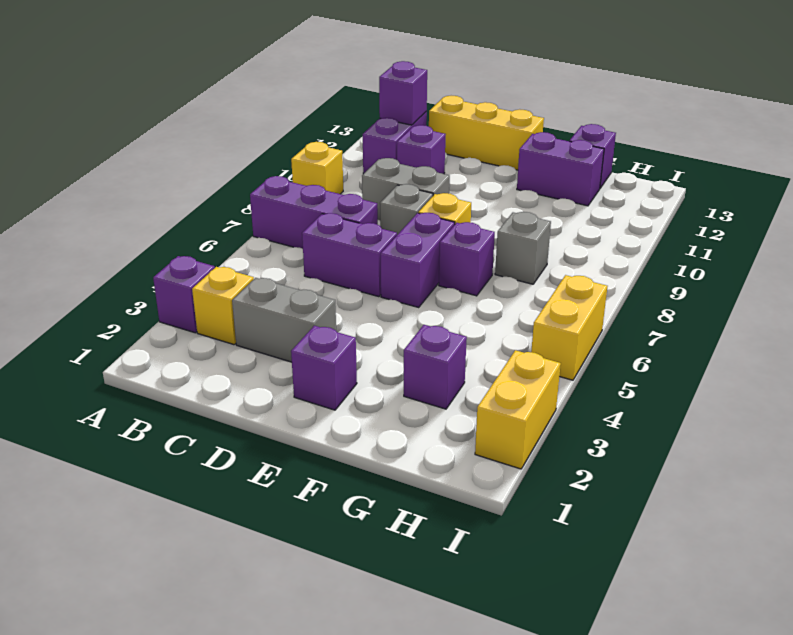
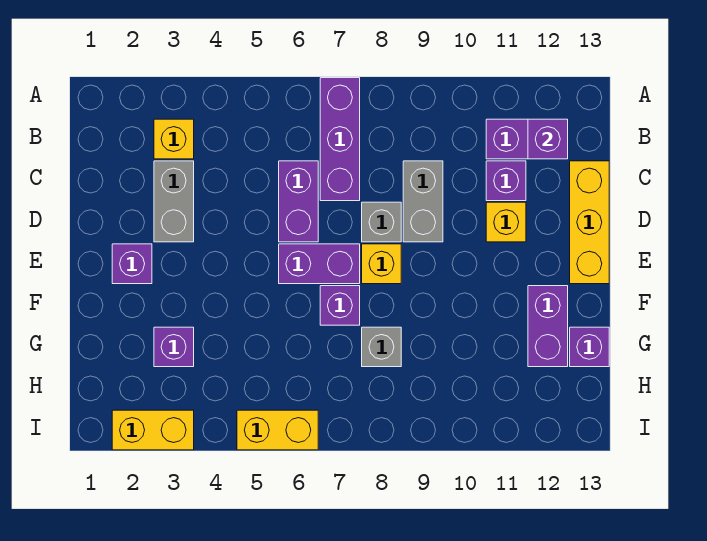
purple 1x1 brick [153,256,215,333] -> none
yellow 1x1 brick [291,142,343,194] -> yellow 1x1 brick moved to [486,202,526,242]

